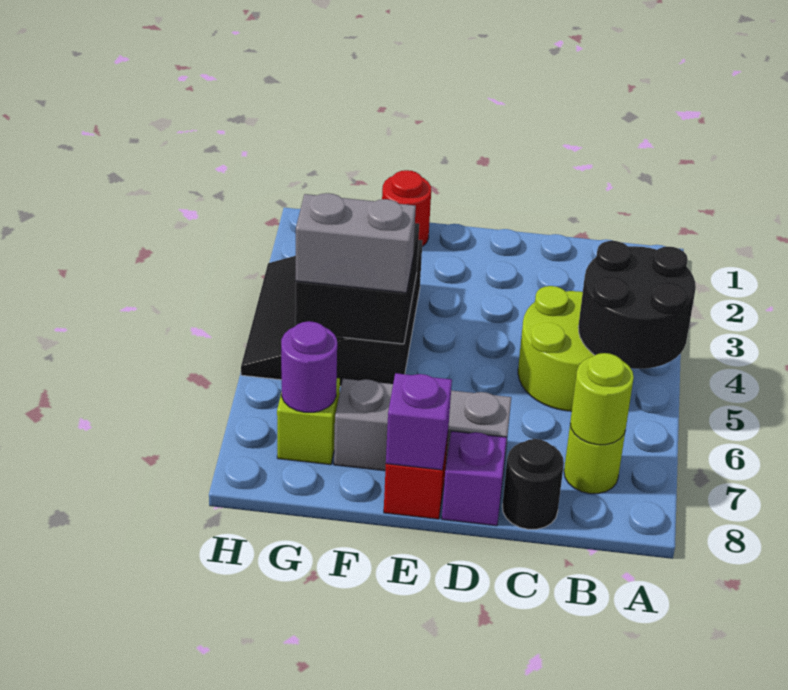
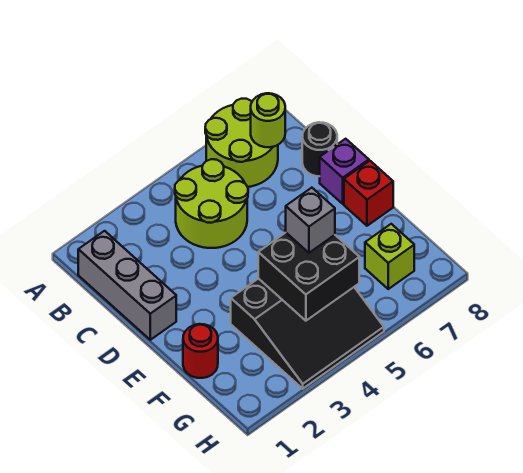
black 2x2 round brick [578,241,696,369] -> none
lime 1x1 round brick [564,424,625,494] -> lime 2x2 round brick [205,99,278,187]
grey 1x3 brick [334,379,511,472] -> grey 1x3 brick moved to [78,231,176,340]
purple 1x1 brick [386,373,452,470] -> none
grey 1x2 brick [296,193,416,293] -> grey 1x1 brick [286,188,335,253]
purple 1x1 round brick [281,321,337,412] -> none

